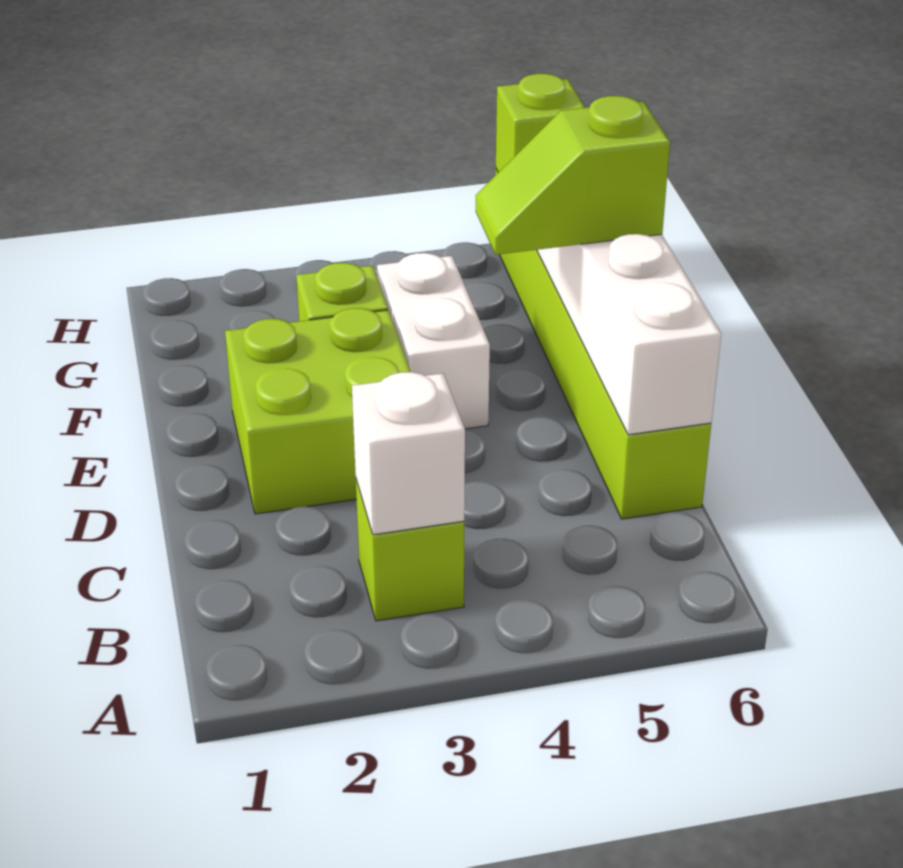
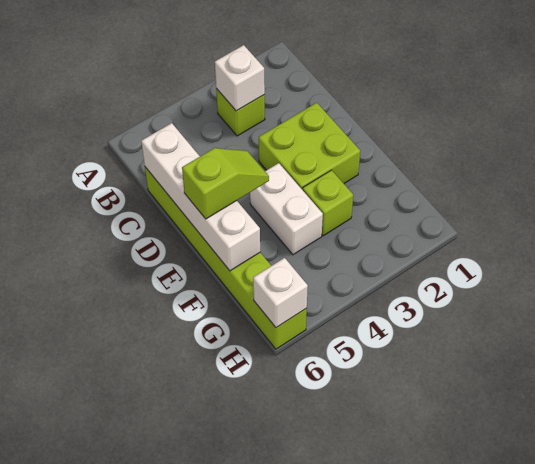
lime 1x1 brick [496,74,585,172] -> white 1x1 brick [253,258,308,328]

